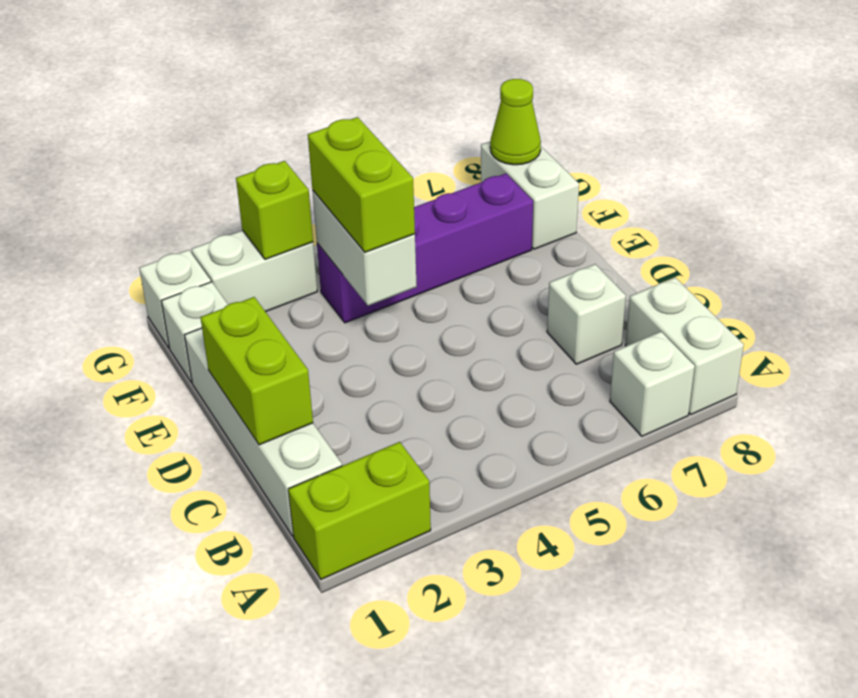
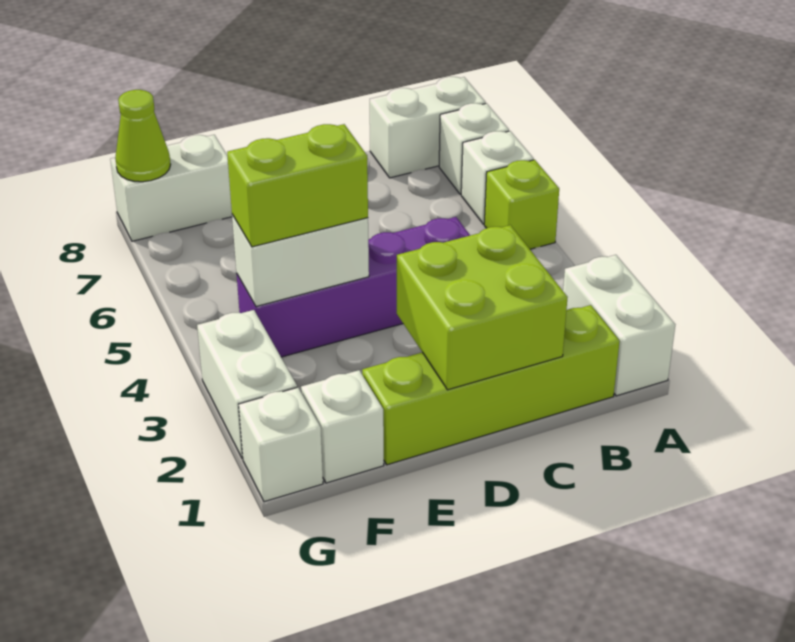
lime 1x2 brick [288,442,431,579] -> white 1x2 brick [563,255,675,396]
white 1x4 brick [185,328,342,536] -> lime 1x4 brick [362,305,620,465]
lime 1x2 brick [201,297,313,445] -> lime 2x2 brick [397,225,568,390]
white 1x1 brick [547,264,626,364] -> white 1x1 brick moved to [461,131,534,224]
purple 1x4 brick [317,173,533,323] -> purple 1x4 brick turned to [237,217,470,357]
lime 1x1 brick [236,161,313,259] -> lime 1x1 brick moved to [484,160,559,249]

